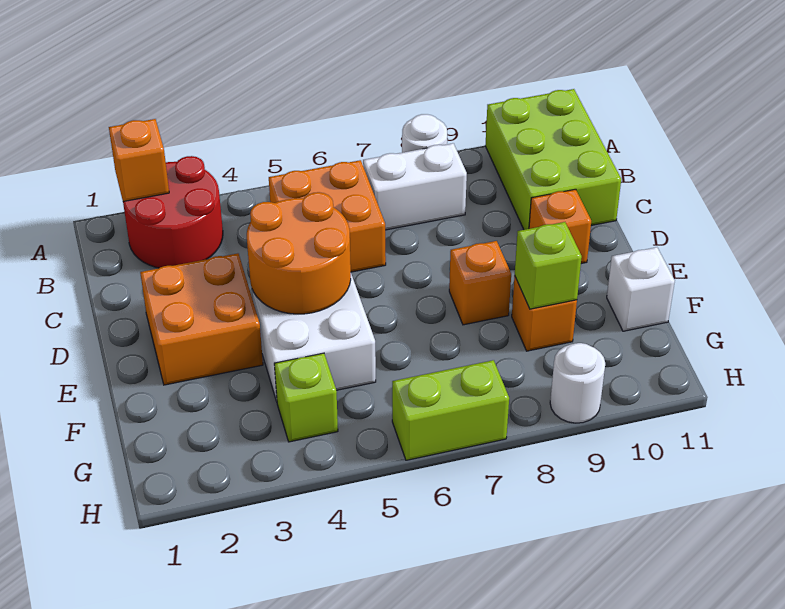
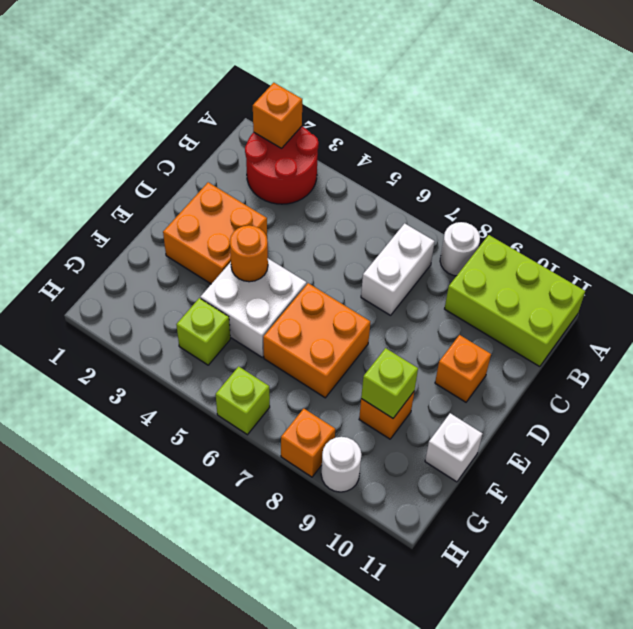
lime 2x3 brick [485,89,621,230] -> lime 2x3 brick turned to [445,235,585,367]
orange 2x2 brick [269,160,386,272] -> orange 2x2 brick moved to [263,283,370,398]
white 1x2 brick [363,143,467,230] -> white 1x2 brick turned to [361,223,435,315]
orange 2x2 round brick [247,192,351,314] -> orange 1x1 round brick [230,225,268,282]
orange 1x1 brick [449,241,511,325] -> orange 1x1 brick moved to [281,409,335,477]
lime 1x2 brick [392,360,509,460] -> lime 1x1 brick [216,366,270,435]

